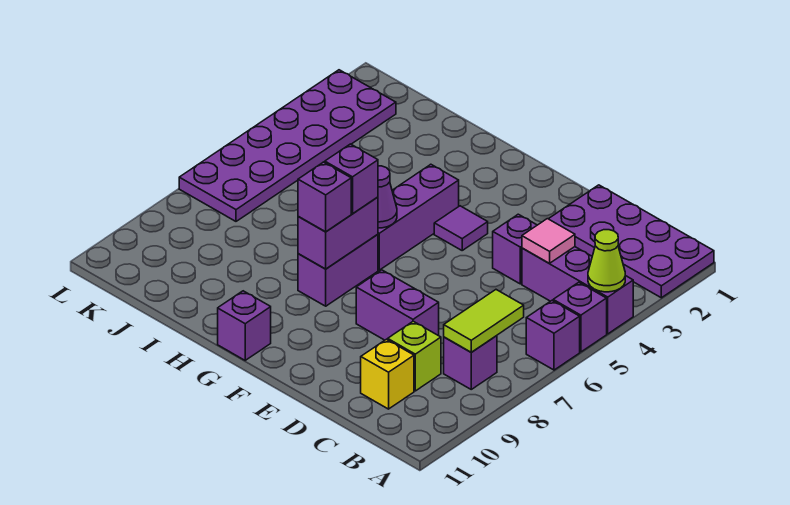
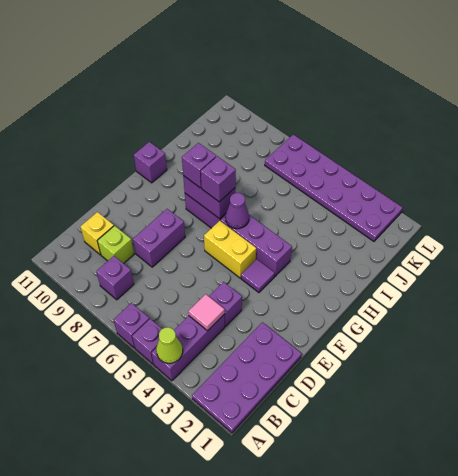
lime 1x2 tile [444,290,524,352] -> none
none -> yellow 1x2 brick [204,221,256,278]

